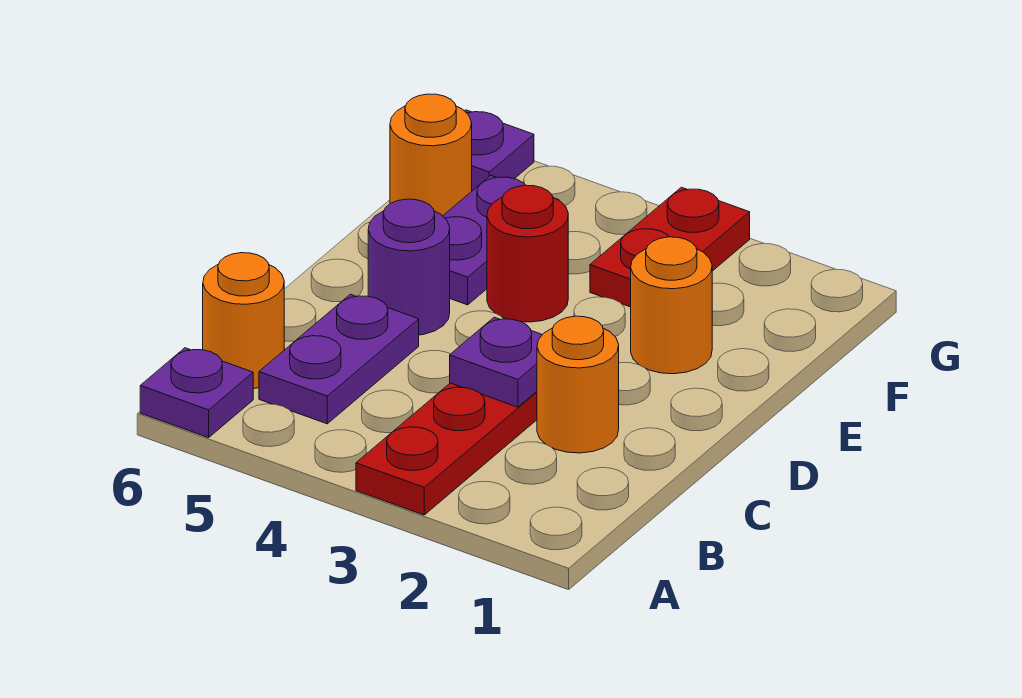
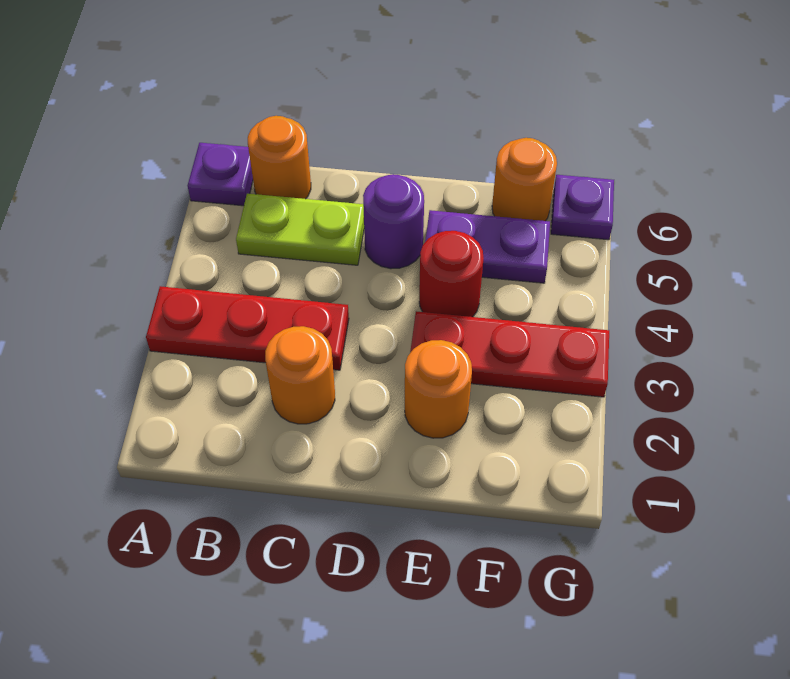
purple 1x2 plate [259,294,419,424] -> lime 1x2 plate [236,194,364,265]
purple 1x1 plate [450,317,542,407] -> none
red 1x2 plate [590,187,750,307] -> red 1x3 plate [410,311,609,397]

